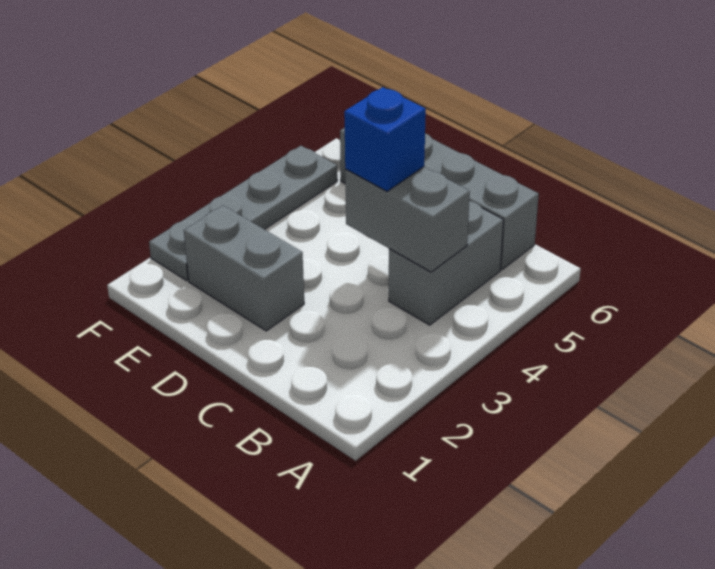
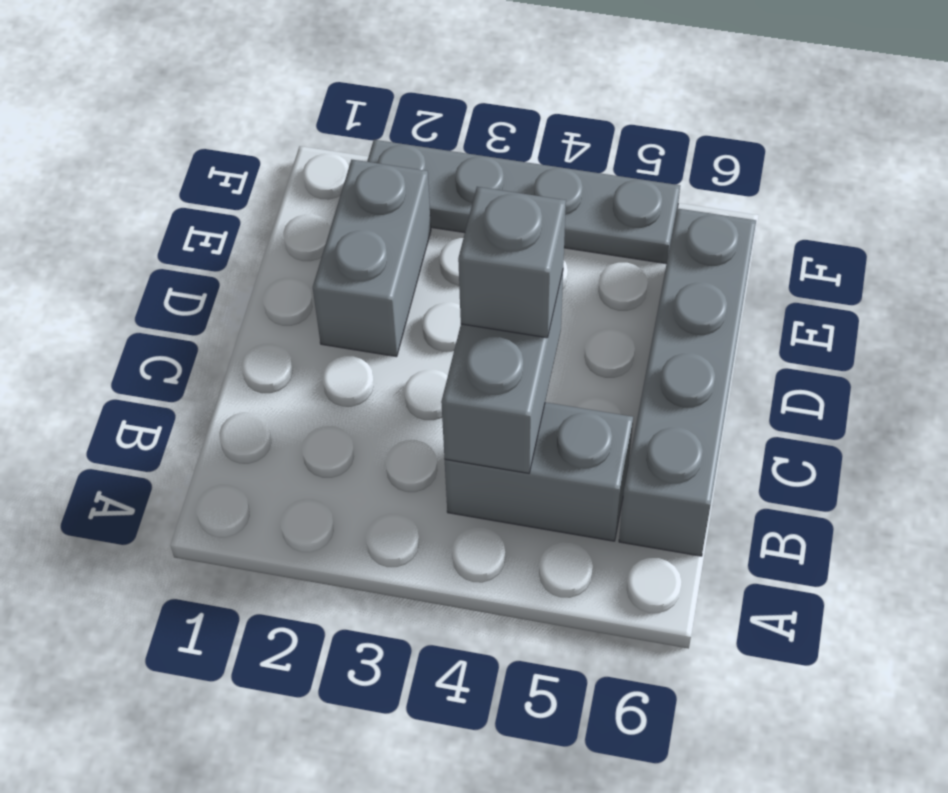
blue 1x1 brick [344,87,426,191] -> grey 1x1 brick [458,187,566,338]

